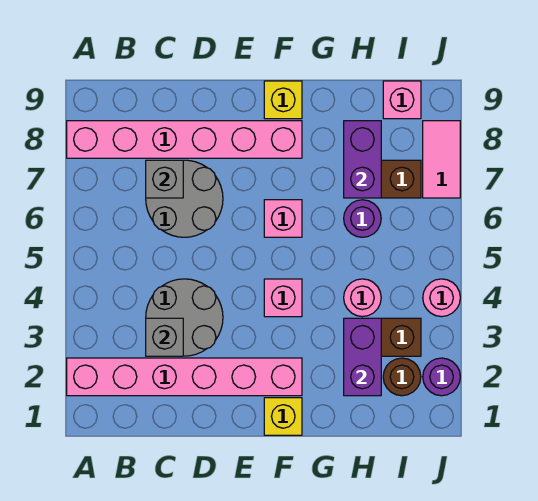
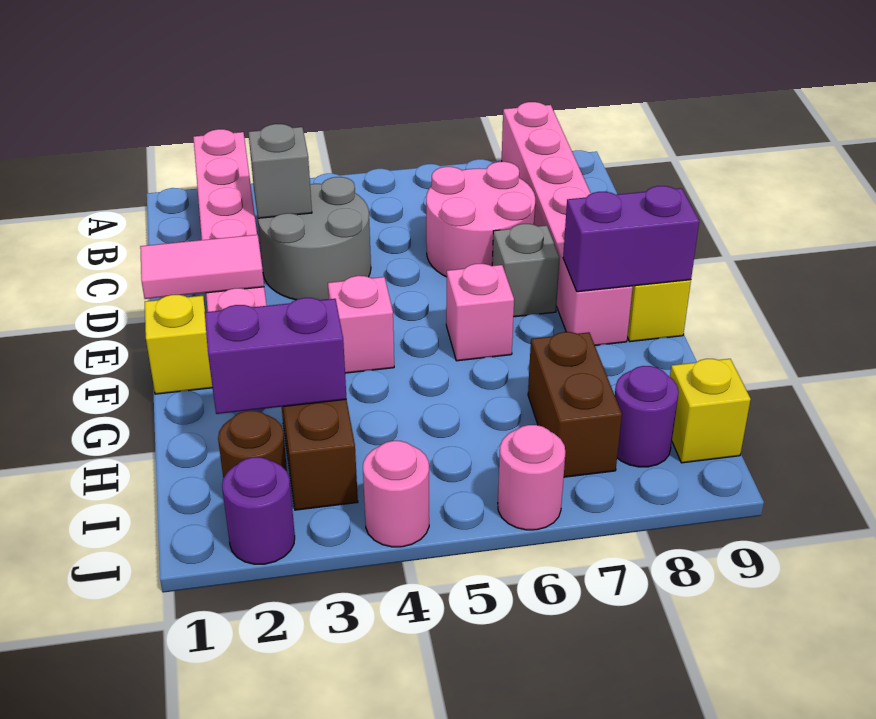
grey 2x2 round brick [146,160,223,237] -> pink 2x2 round brick [426,162,535,277]
grey 1x1 brick [146,160,183,198] -> grey 1x1 brick moved to [492,224,560,317]
pink 1x1 round brick [344,279,381,317] -> pink 1x1 round brick moved to [498,425,565,530]
purple 1x1 round brick [344,200,381,237] -> purple 1x1 round brick moved to [615,366,679,467]
purple 1x2 brick [344,121,381,198] -> purple 1x2 brick moved to [563,186,699,292]
pink 1x1 brick [383,81,421,119] -> yellow 1x1 brick [670,359,751,463]
pink 1x2 tile [423,121,460,198] -> pink 1x2 tile moved to [140,235,264,299]

